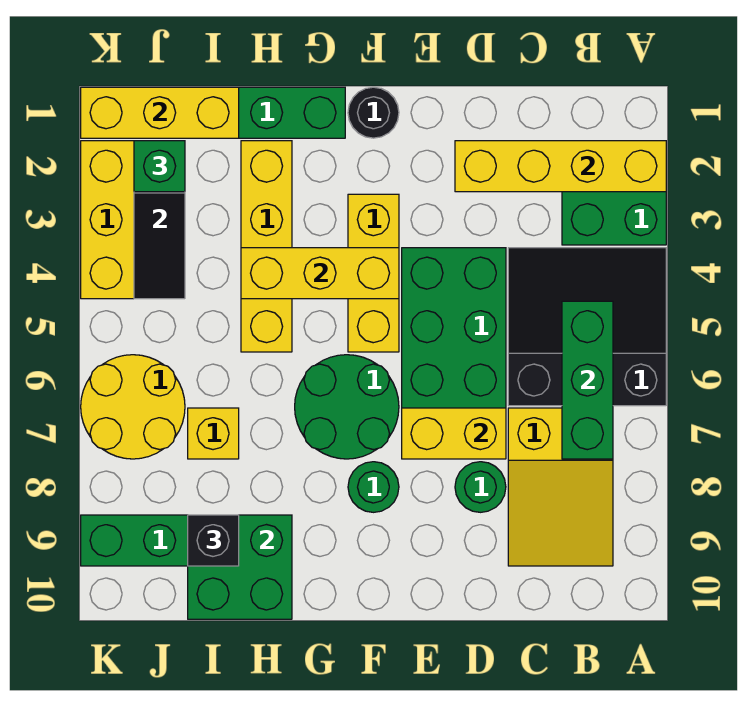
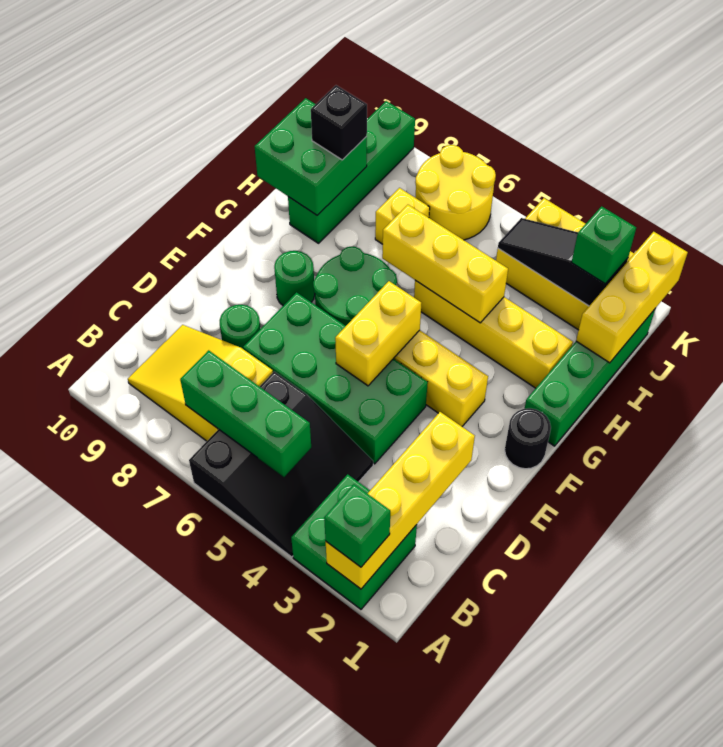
none -> green 1x1 brick [324,484,390,567]
yellow 1x2 brick [402,408,506,459] -> yellow 1x2 brick moved to [335,281,421,386]
yellow 1x3 brick [241,248,399,299] -> yellow 1x3 brick turned to [382,205,508,323]

